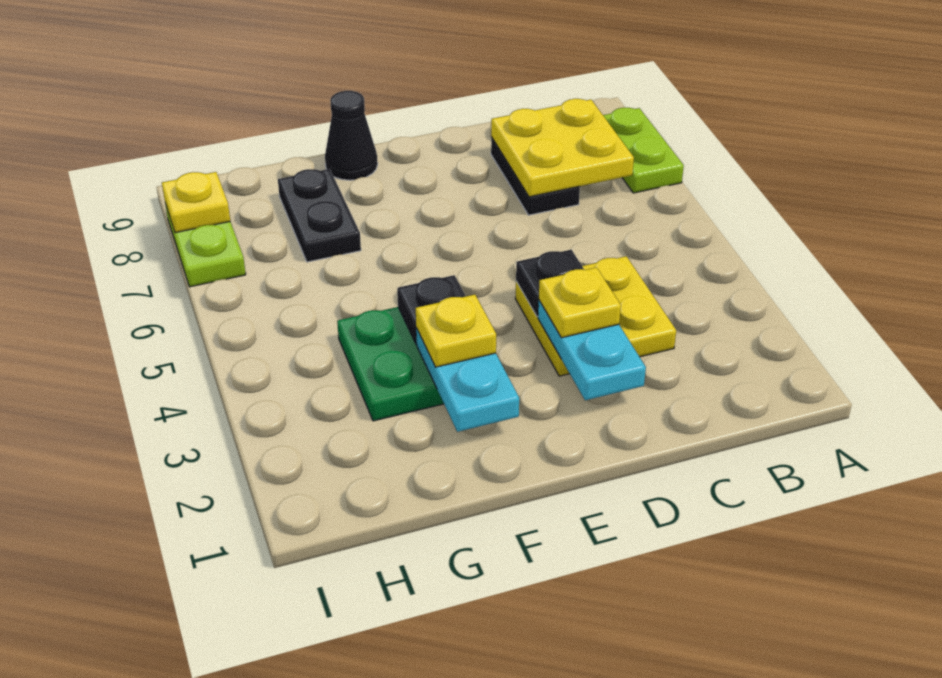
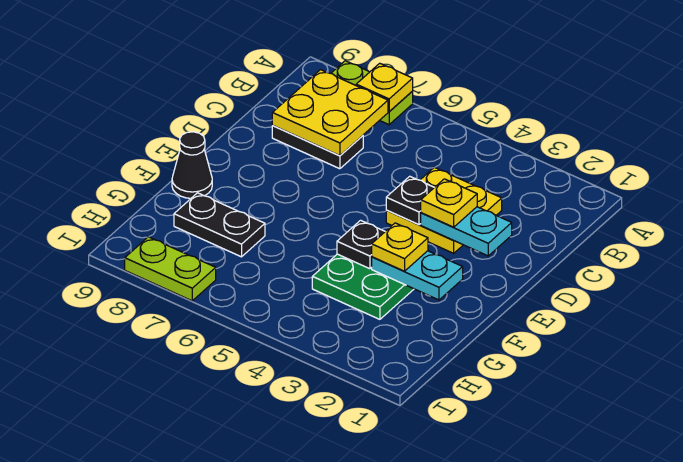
yellow 1x1 plate [162,172,230,233] -> yellow 1x1 plate moved to [356,63,413,111]

